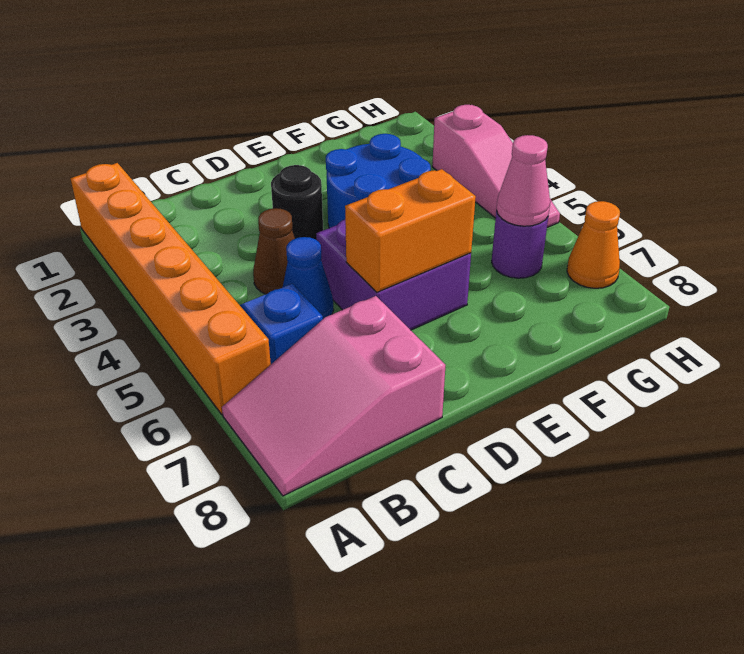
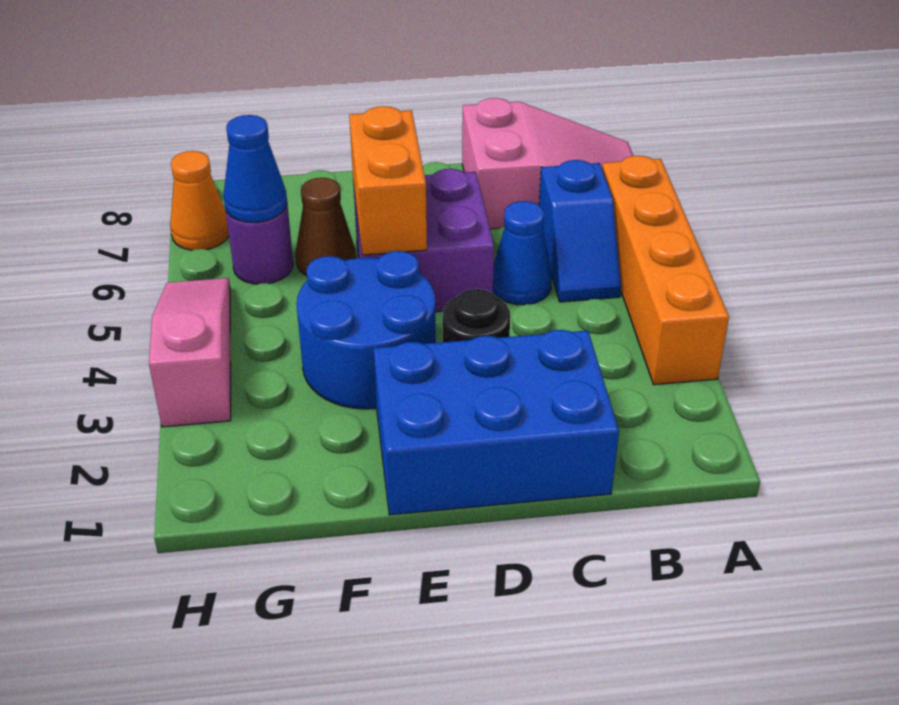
orange 1x6 brick [71,163,271,414] -> orange 1x4 brick [602,156,729,385]
none -> blue 2x3 brick [374,330,619,515]
brown 1x1 cone [253,208,295,294] -> brown 1x1 cone moved to [295,178,356,276]
orange 1x2 brick [345,169,476,292] -> orange 1x2 brick turned to [349,106,427,255]
pink 1x1 cone [496,135,550,226] -> blue 1x1 cone [223,115,287,222]

